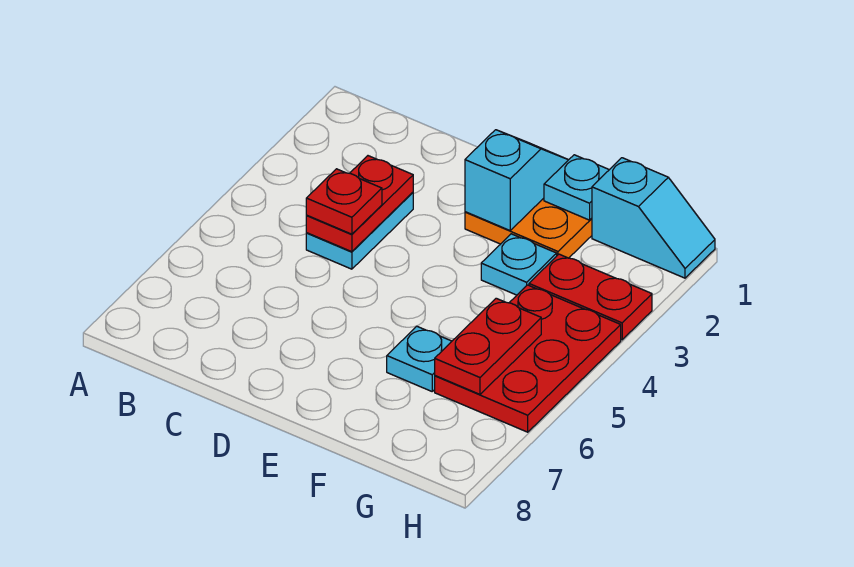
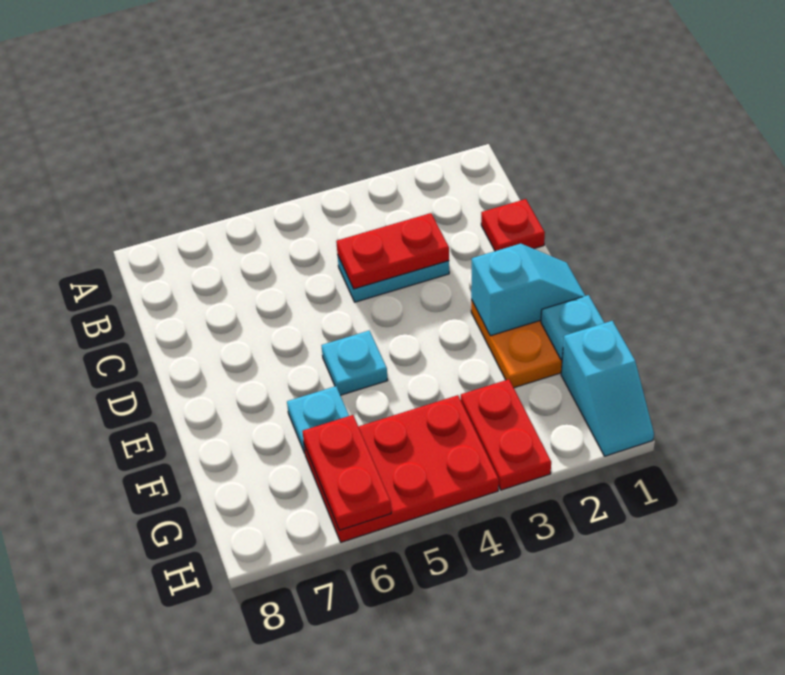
red 1x1 plate [306,169,382,234] -> red 1x1 plate moved to [481,199,545,251]
cyan 1x1 plate [481,234,557,295] -> cyan 1x1 plate moved to [321,331,388,395]
red 1x2 plate [435,298,541,394] -> red 1x2 plate turned to [303,415,391,530]

